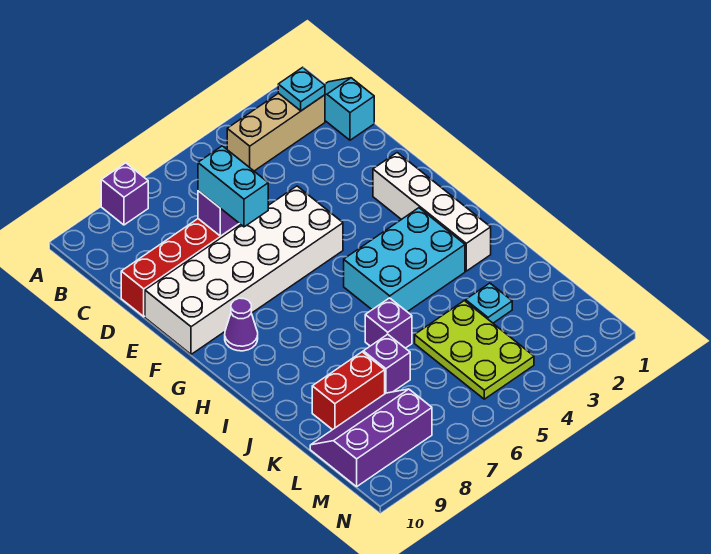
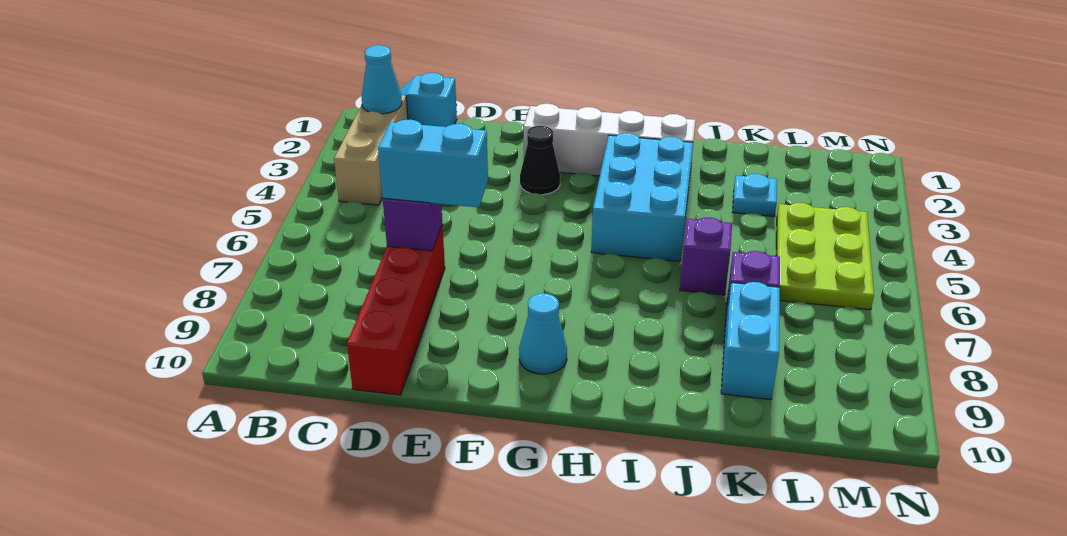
purple 1x1 brick [101,163,148,225] -> none
cyan 1x1 plate [278,67,325,111] -> cyan 1x1 cone [362,45,402,114]
white 2x6 brick [145,186,343,354] -> none
none -> black 1x1 cone [520,126,560,195]
purple 1x1 cone [225,298,258,351] -> cyan 1x1 cone [519,293,567,374]
lime 2x3 plate [415,301,534,399] -> lime 2x3 plate turned to [776,203,874,310]
red 1x2 brick [312,352,385,430] -> cyan 1x2 brick [721,282,780,399]
purple 2x3 slope [310,389,432,487] -> none

